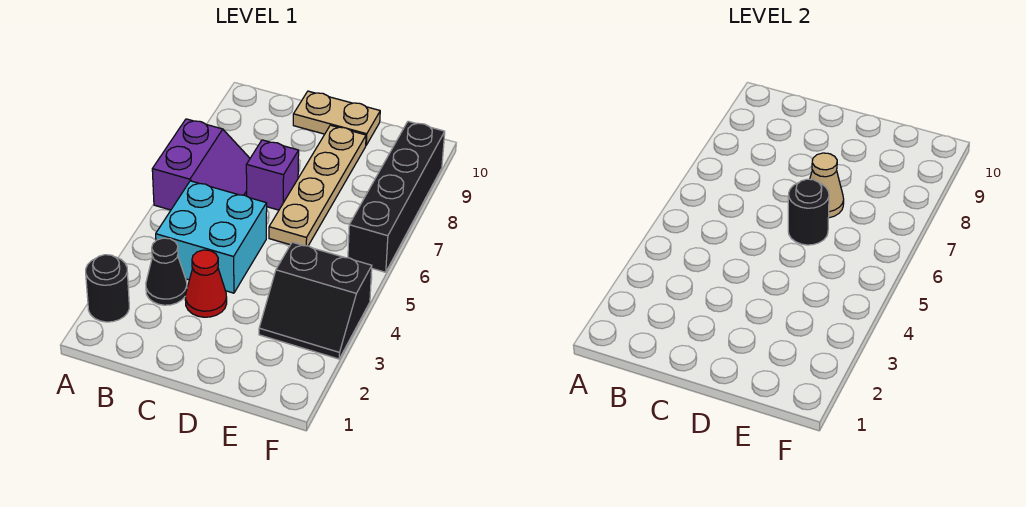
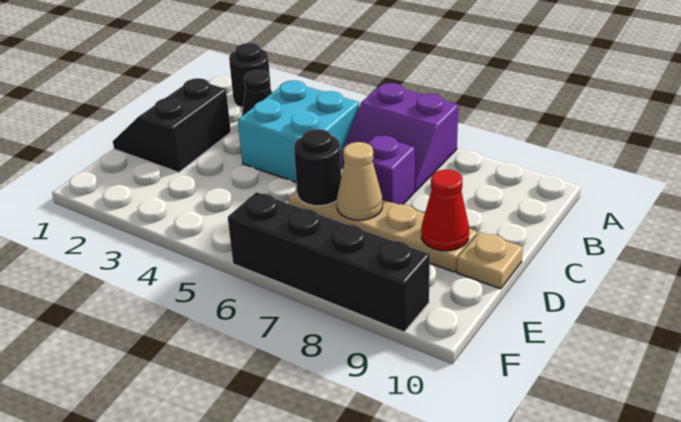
red 1x1 cone [185,250,227,317] -> red 1x1 cone moved to [421,170,469,251]
tan 1x2 plate [293,91,380,145] -> tan 1x1 plate [457,232,523,289]
black 2x2 slope [259,242,372,359] -> black 2x2 slope moved to [113,78,231,172]

